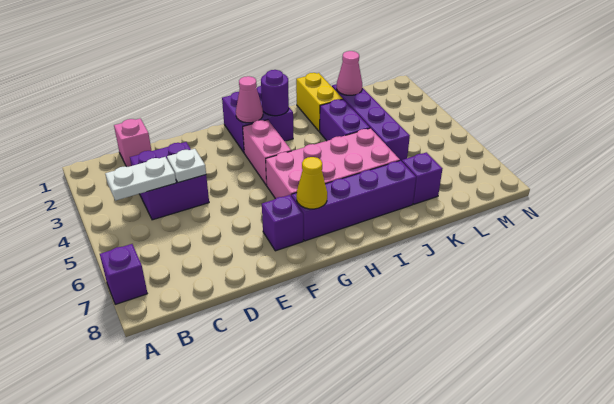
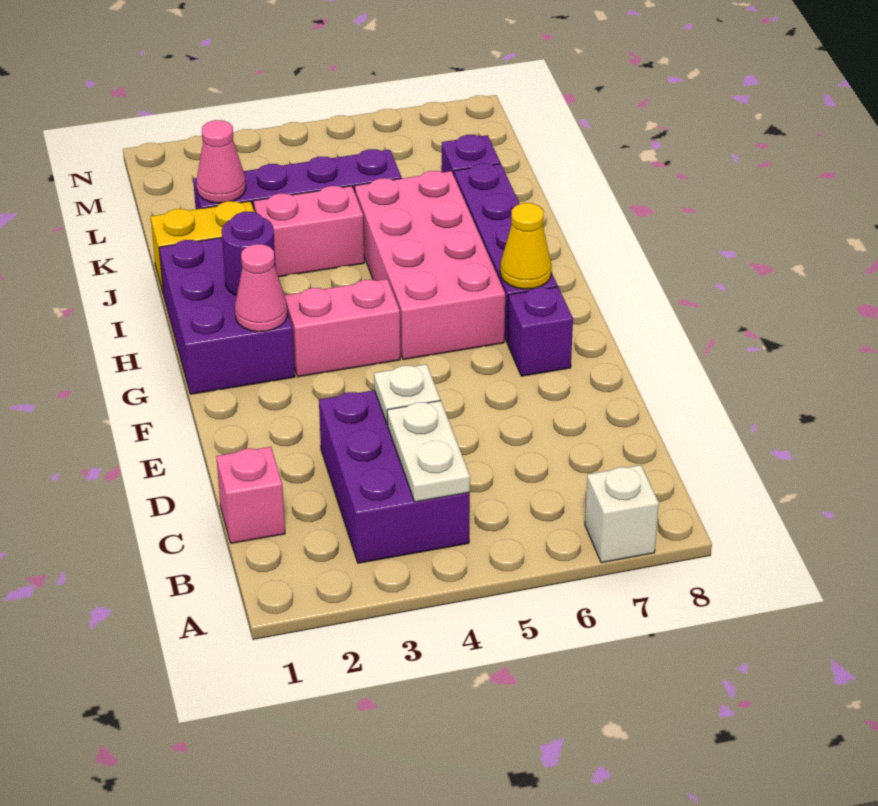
purple 1x1 brick [100,244,147,304] -> white 1x1 brick [585,465,659,563]
purple 2x2 brick [130,142,209,220] -> purple 2x3 brick [319,390,470,563]
purple 2x2 brick [222,86,293,152] -> purple 2x3 brick [159,238,295,394]
purple 1x2 brick [320,99,370,141] -> pink 1x2 brick [253,186,364,277]

